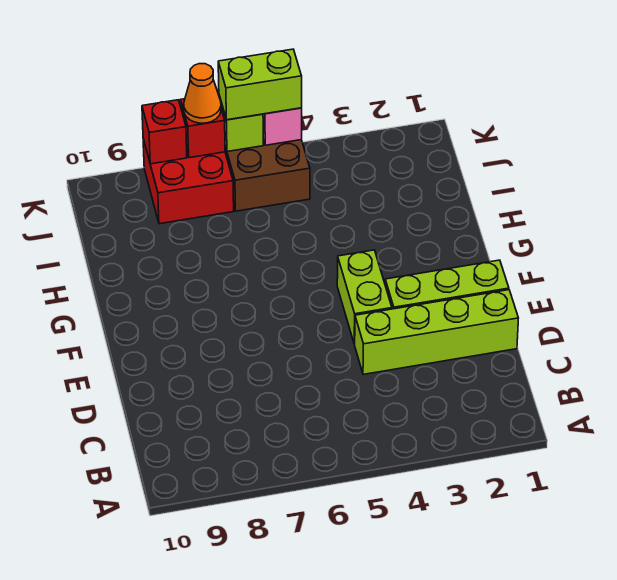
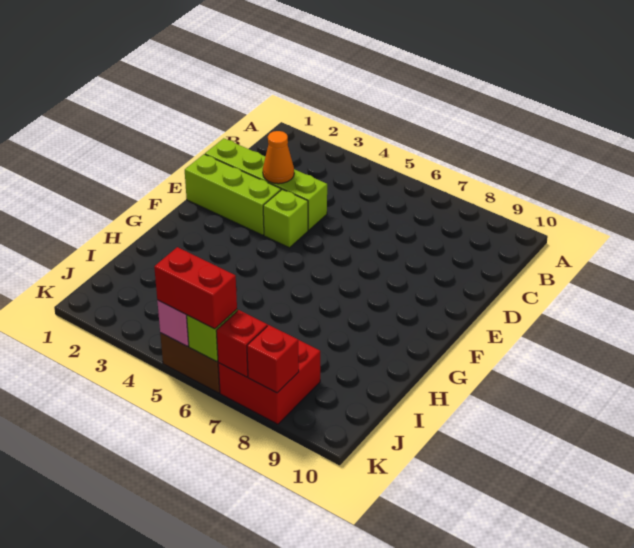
lime 1x2 brick [337,250,392,344] -> lime 1x1 brick [263,189,308,248]
lime 1x2 brick [218,49,302,120] -> red 1x2 brick [154,247,237,329]
orange 1x1 cone [184,64,221,123] -> orange 1x1 cone moved to [263,131,294,184]

